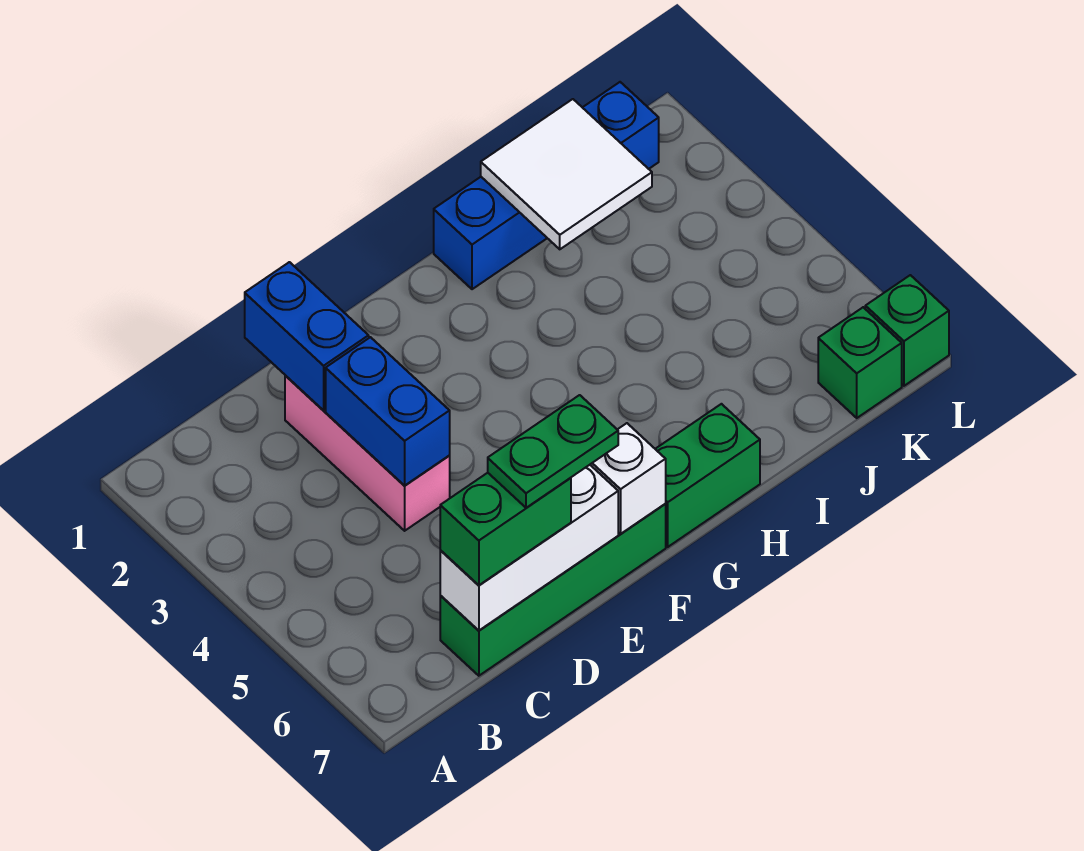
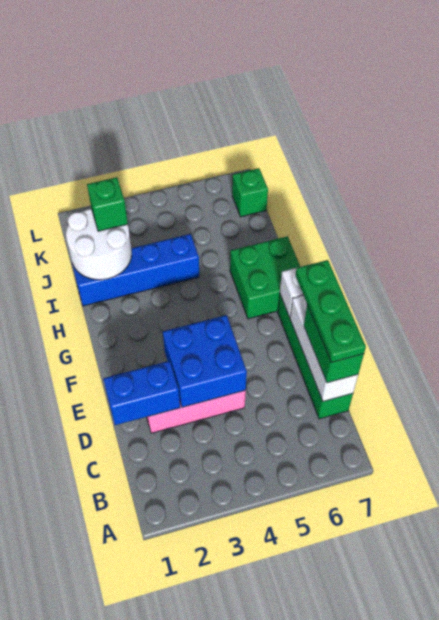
blue 1x2 brick [326,337,450,485] -> blue 2x2 brick [163,315,247,407]
green 1x2 plate [488,395,618,508] -> green 1x3 plate [296,260,366,362]
green 1x2 brick [656,404,760,547] -> green 2x2 brick [230,236,300,319]
blue 1x4 brick [434,82,659,289] -> blue 1x4 brick turned to [72,234,199,306]
white 2x2 tile [481,99,652,249] -> white 2x2 round brick [66,209,132,280]
green 1x1 brick [865,275,949,386] -> green 1x1 brick moved to [87,177,128,231]

